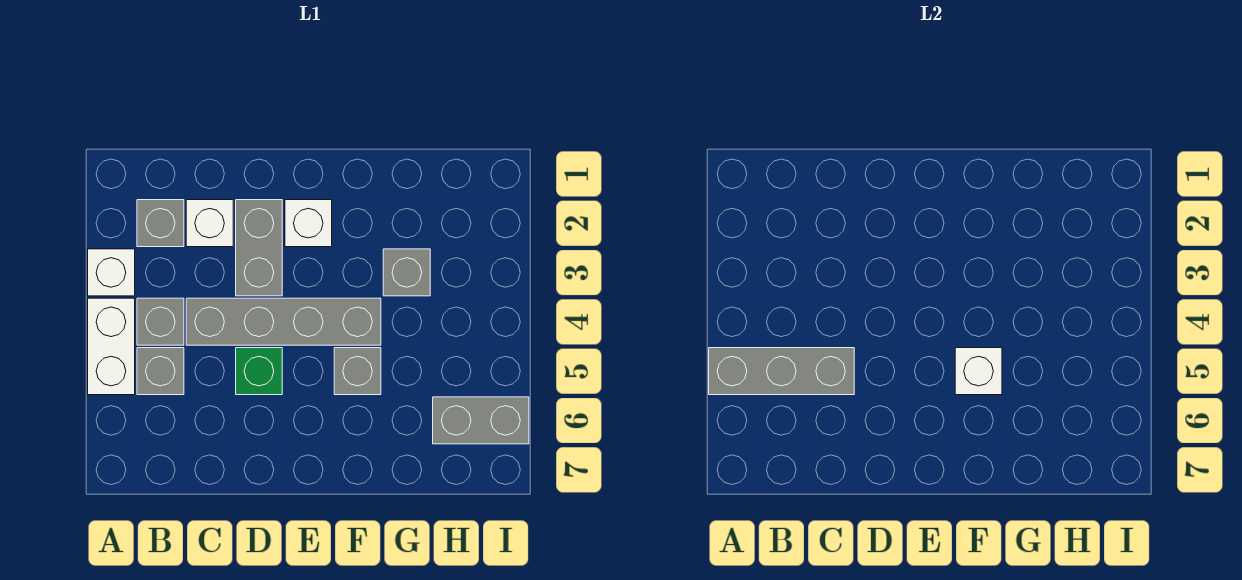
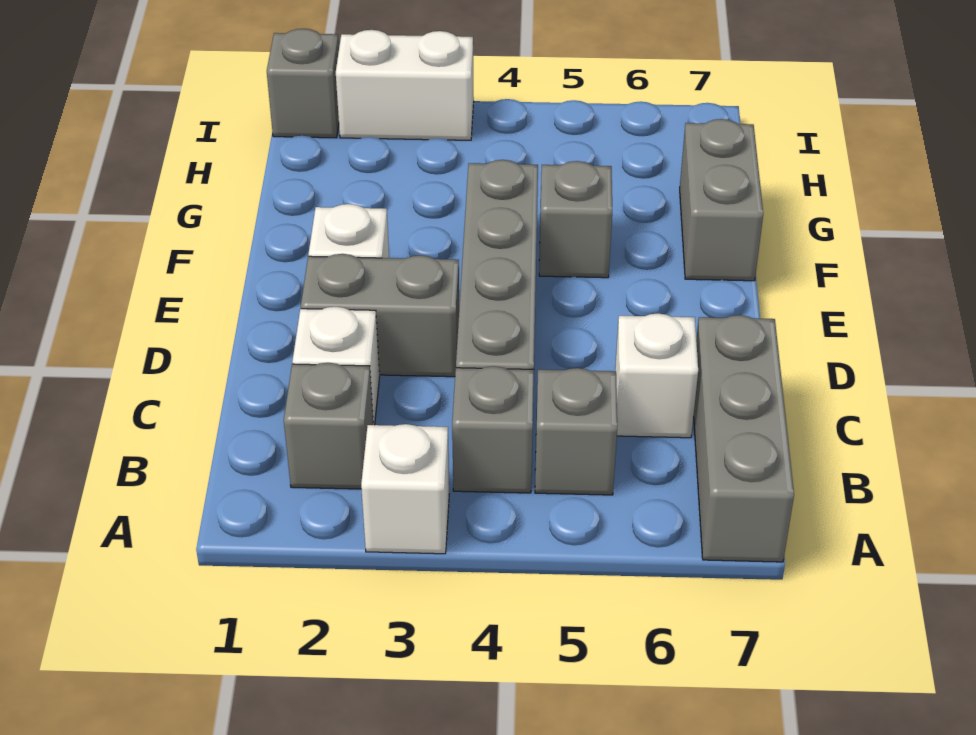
white 1x2 brick [88,298,135,395] -> white 1x2 brick moved to [336,30,474,140]
grey 1x3 brick [709,348,854,395] -> grey 1x3 brick moved to [694,315,794,562]
green 1x1 brick [236,348,282,395] -> none
white 1x1 brick [955,348,1002,395] -> white 1x1 brick moved to [615,313,698,438]
grey 1x1 brick [383,249,430,296] -> grey 1x1 brick moved to [267,29,339,138]
grey 1x2 brick [433,397,529,444] -> grey 1x2 brick moved to [680,119,763,281]

